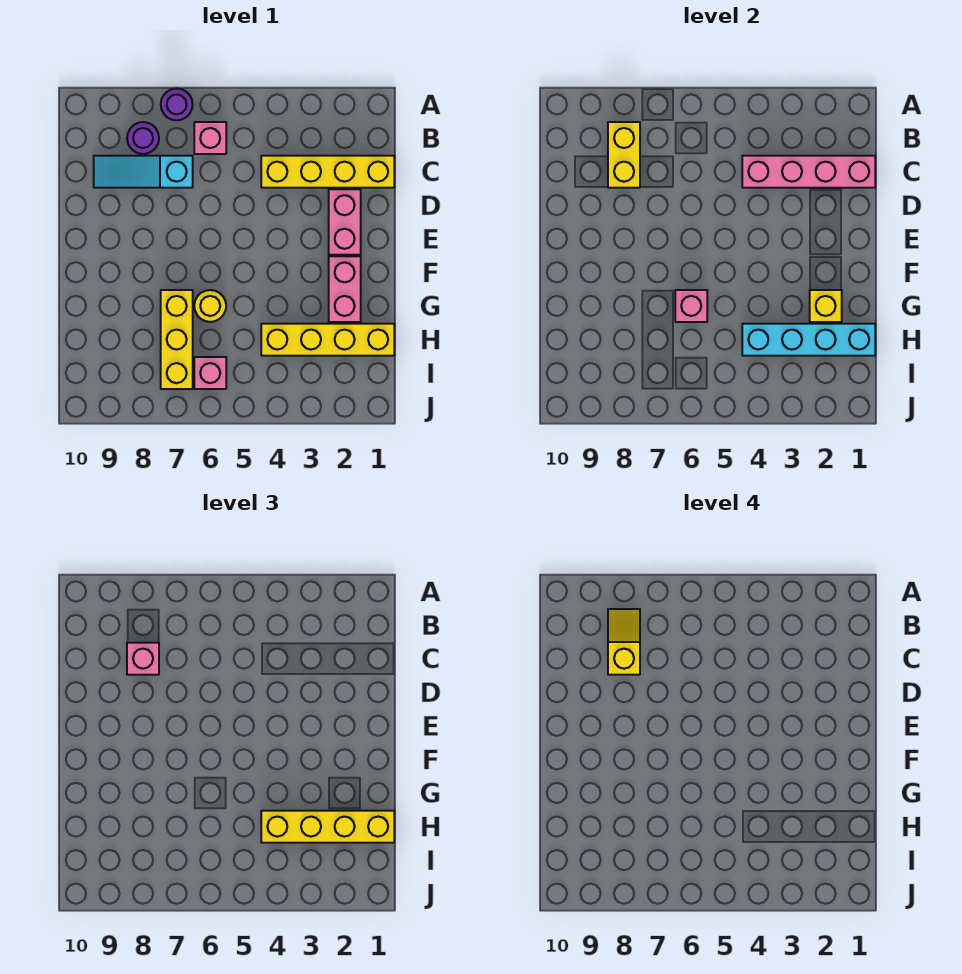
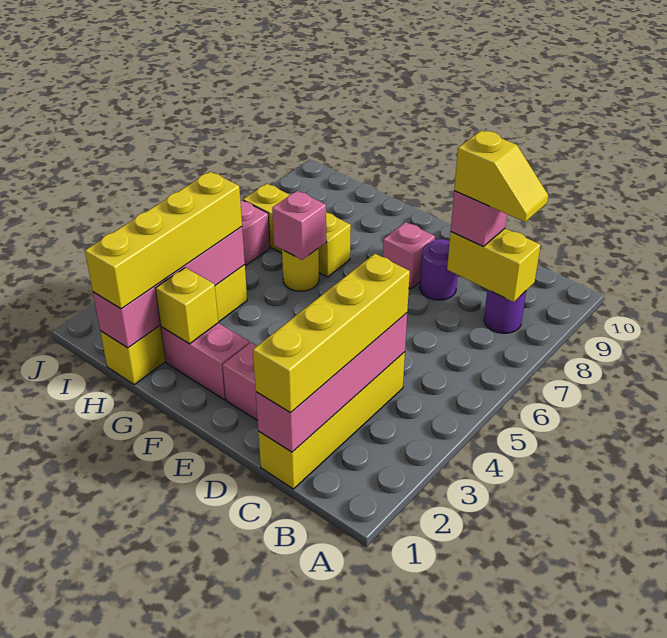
purple 1x1 round brick [161,88,193,120] -> purple 1x1 round brick moved to [420,239,458,300]
pink 1x1 brick [194,122,226,154] -> pink 1x1 brick moved to [383,222,435,289]
none -> yellow 1x4 brick [253,254,410,413]
cyan 1x3 slope [94,156,193,188] -> none
cyan 1x4 brick [742,324,875,356] -> pink 1x4 brick [93,227,245,348]

